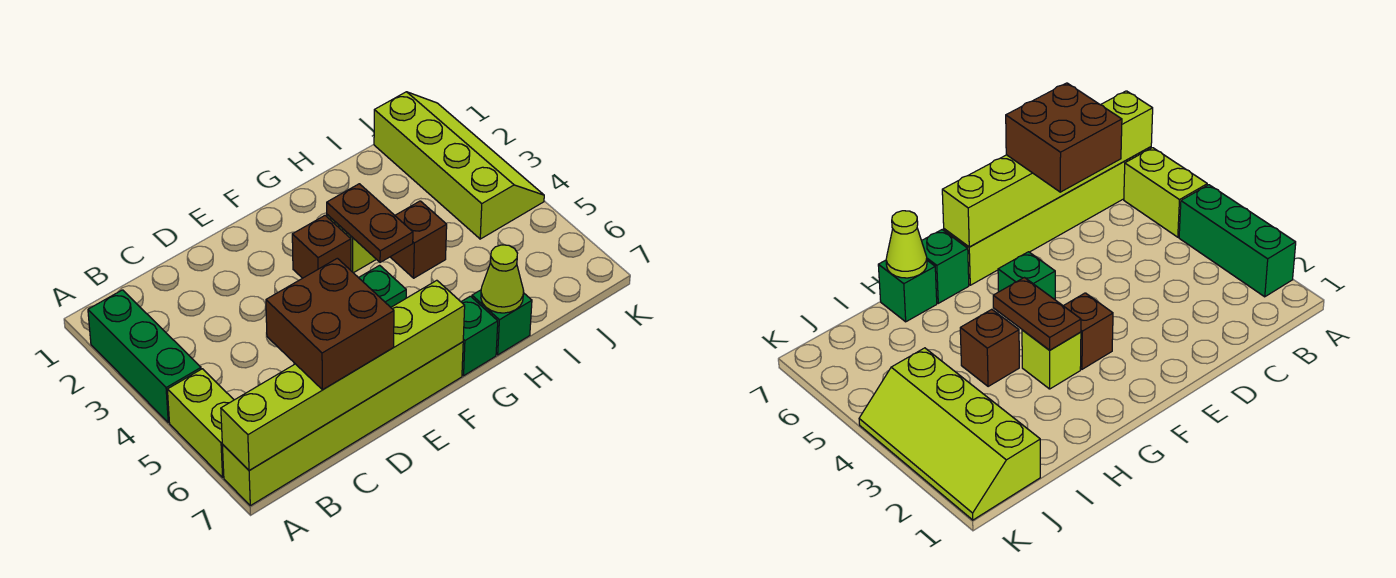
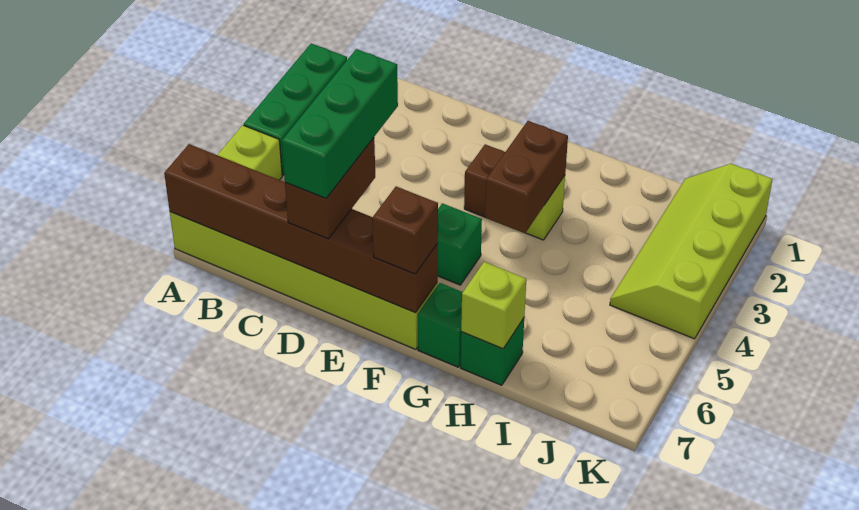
lime 1x6 brick [221,280,465,471] -> brown 1x6 brick [164,144,438,313]
brown 2x2 brick [266,258,394,390] -> brown 1x2 brick [285,138,375,239]
none -> green 1x3 brick [282,49,398,198]
brown 1x2 plate [327,184,413,262] -> brown 1x2 brick [485,121,568,233]
brown 1x1 brick [391,201,447,278] -> brown 1x1 brick moved to [372,187,438,274]
lime 1x1 cone [481,245,524,313] -> lime 1x1 brick [461,262,526,349]
lime 2x4 slope [374,92,544,239] -> lime 2x4 slope turned to [610,164,772,339]

